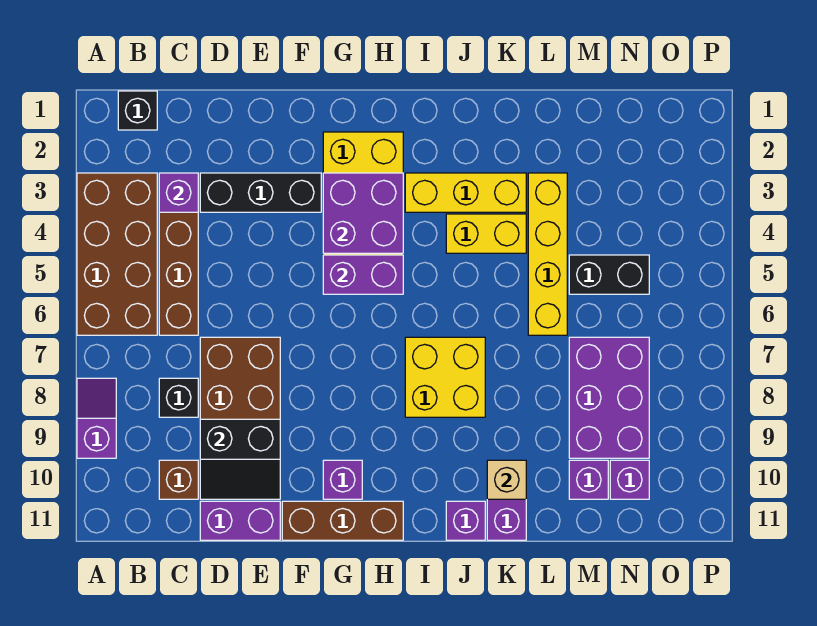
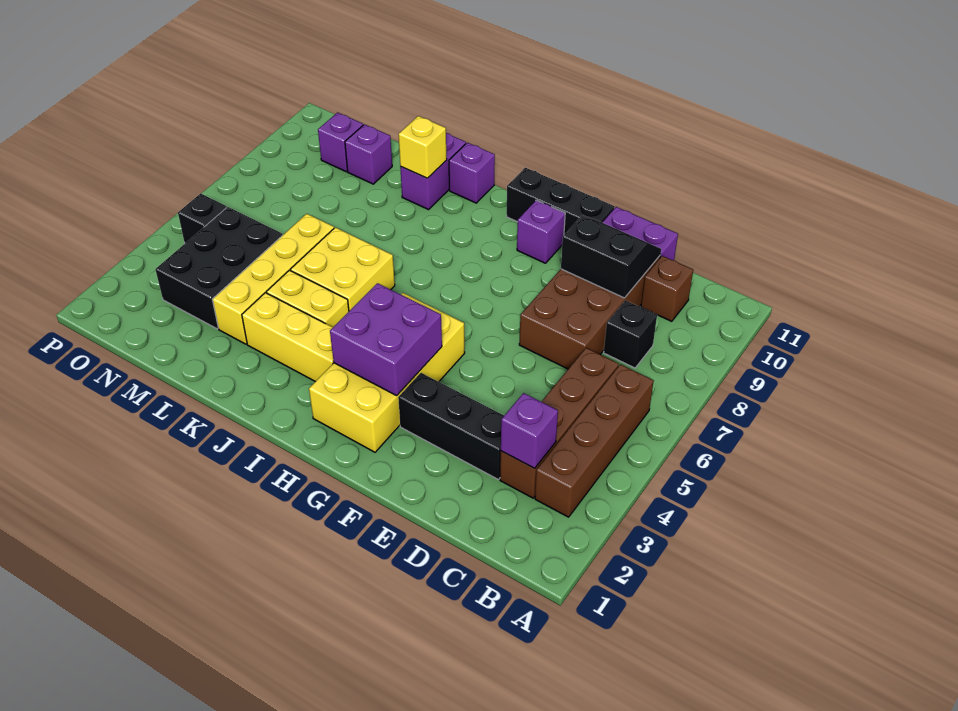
brown 2x4 brick [77,173,157,335] -> brown 1x4 brick [535,364,654,517]
purple 1x2 slope [77,378,116,458] -> none
black 1x1 brick [118,91,157,130] -> black 1x1 brick moved to [178,193,227,243]
brown 1x3 brick [282,501,403,540] -> black 1x3 brick [507,168,615,235]
purple 1x2 brick [323,255,403,294] -> none
yellow 2x2 brick [405,337,485,417] -> yellow 2x2 brick moved to [291,227,395,311]
tan 1x1 brick [487,460,526,499] -> yellow 1x1 brick [399,116,447,178]
black 1x2 brick [569,255,649,294] -> black 2x3 brick [155,207,283,329]
purple 2x3 brick [569,337,649,458] -> none

